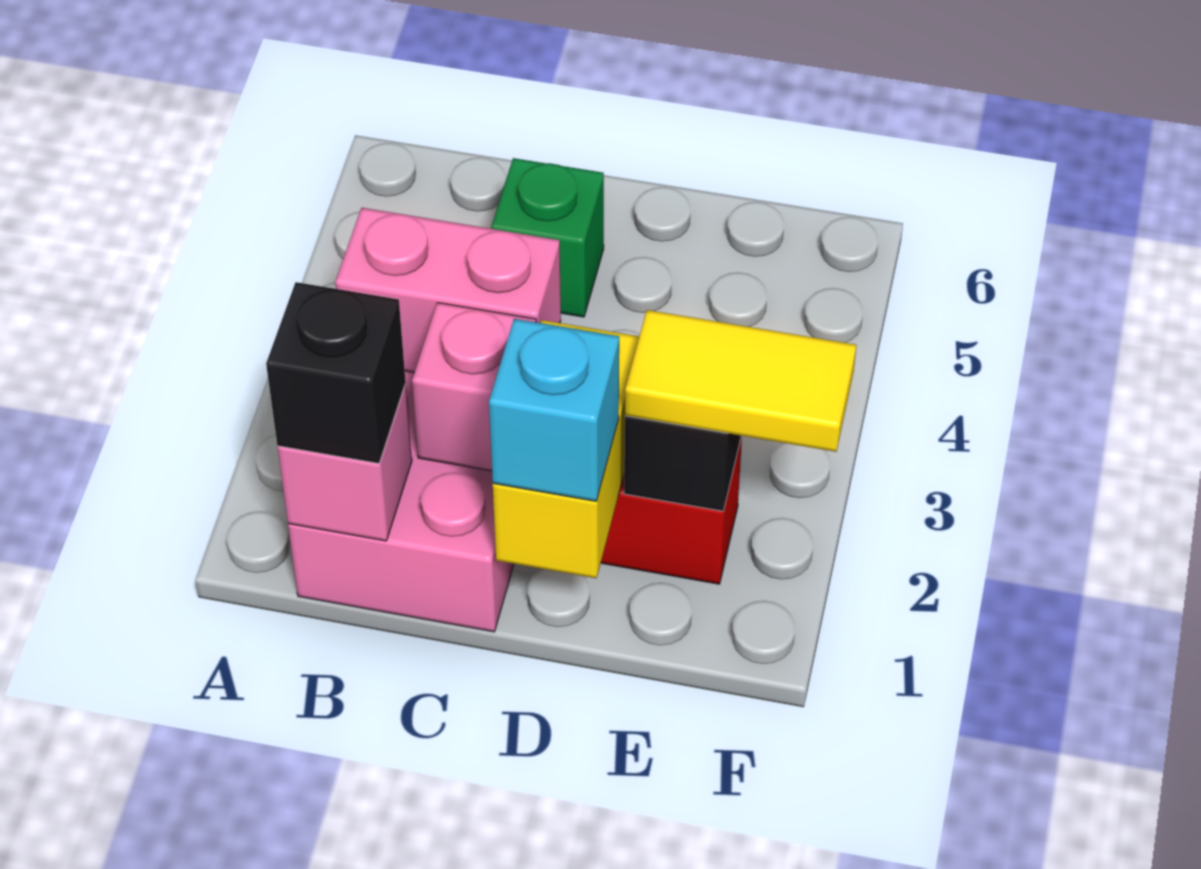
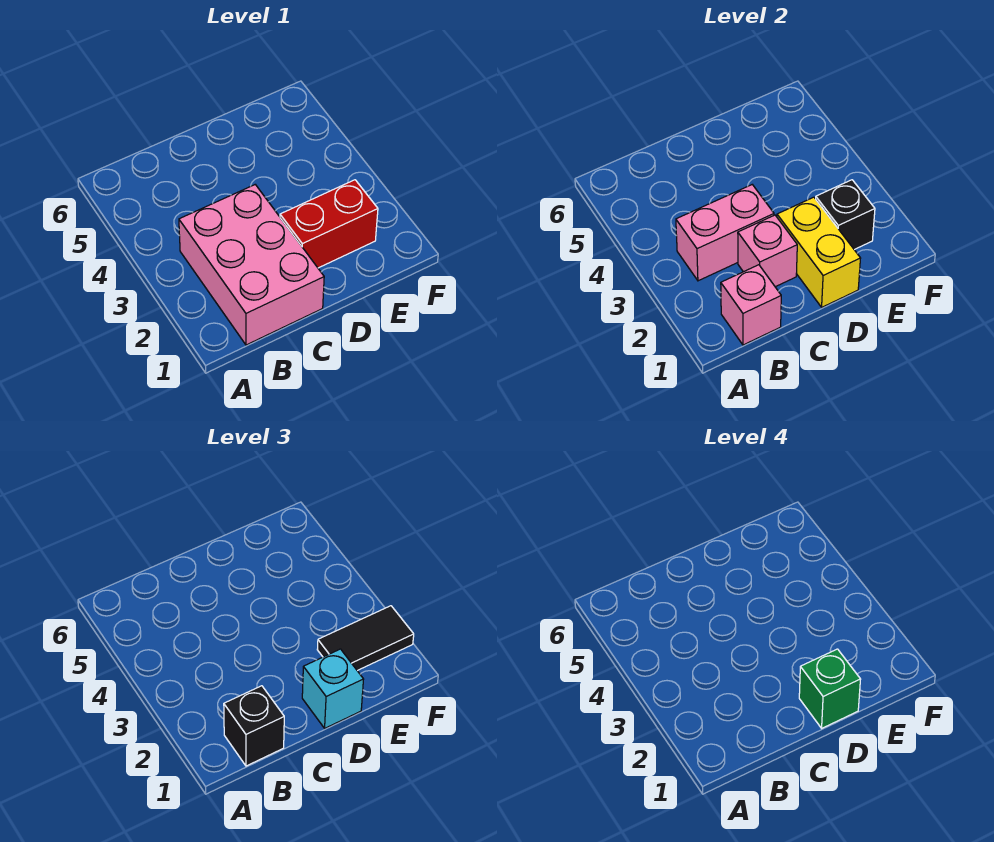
green 1x1 brick [491,158,604,317] -> green 1x1 brick moved to [799,649,861,728]
yellow 1x2 tile [625,310,856,452] -> black 1x2 tile [317,606,414,671]

